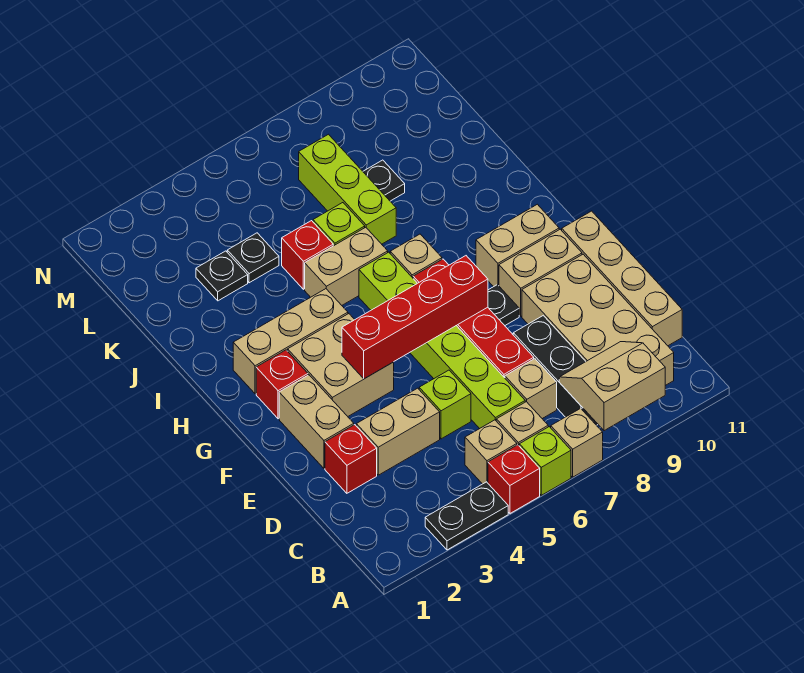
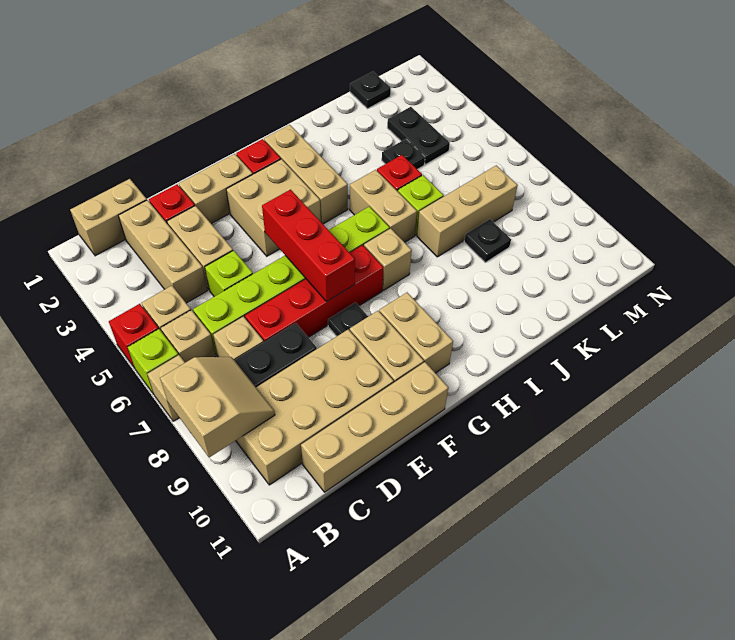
black 1x2 plate [425,482,508,550] -> black 1x2 plate moved to [387,107,450,164]
none -> tan 1x2 brick [70,179,147,256]
none -> tan 1x3 brick [118,200,207,303]
red 1x4 brick [342,256,488,379] -> red 1x3 brick [262,190,355,302]
lime 1x3 brick [299,134,396,244] -> tan 1x3 brick [417,165,518,257]
black 1x1 plate [196,251,248,301] -> black 1x1 plate moved to [350,72,391,109]

